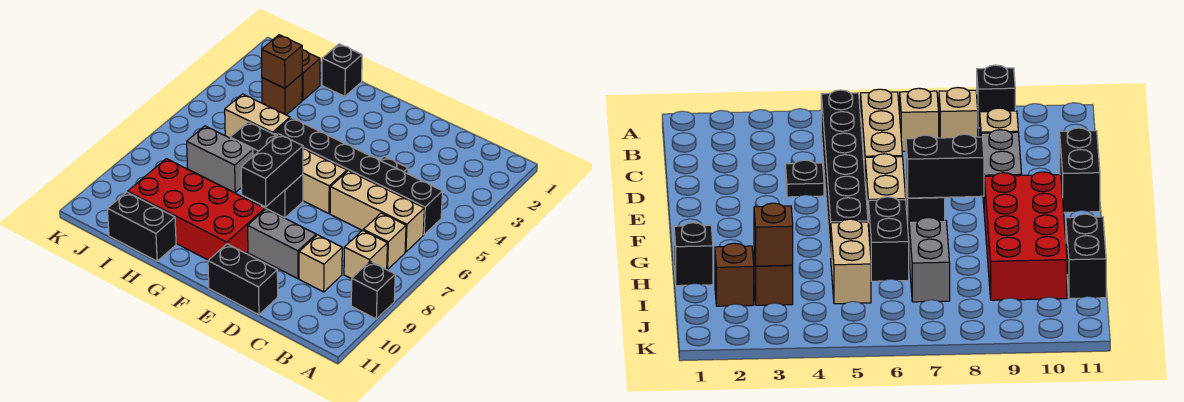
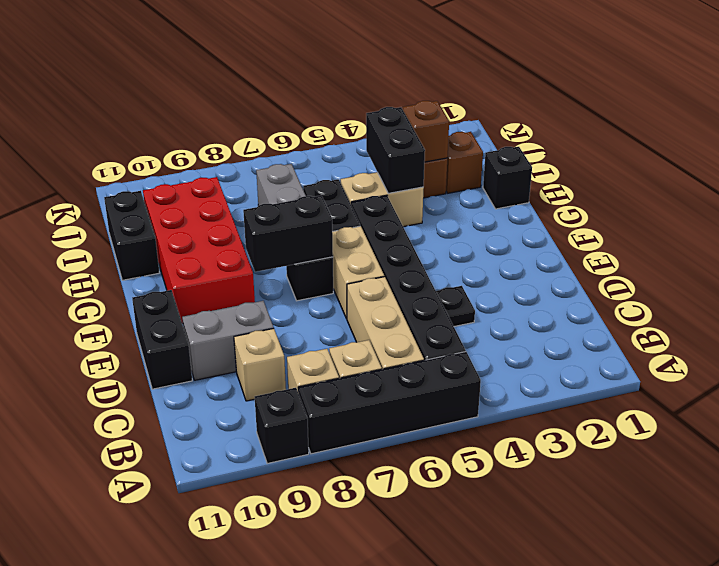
none -> black 1x4 brick [298,352,481,454]
grey 1x2 brick [248,209,316,279] -> grey 1x2 brick turned to [182,301,274,380]
none -> black 1x2 brick [366,107,425,193]
tan 1x2 brick [225,94,290,138] -> tan 1x2 brick turned to [341,172,424,227]

